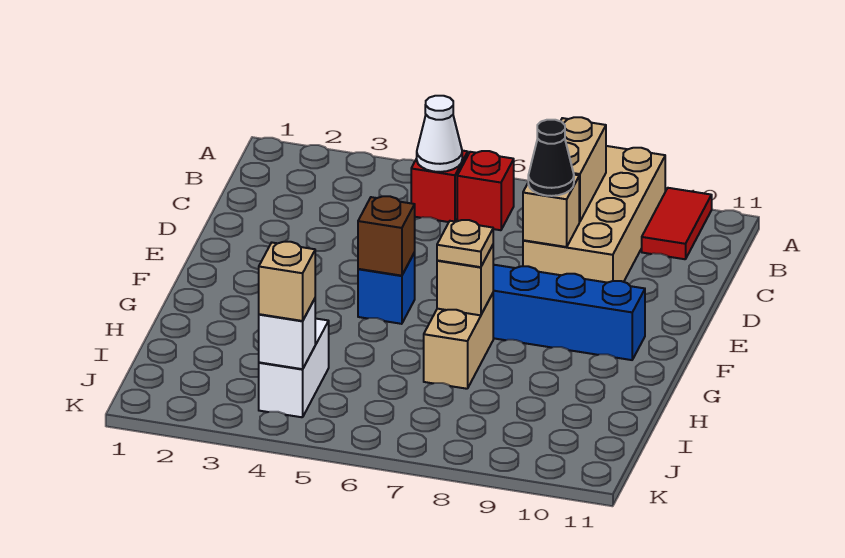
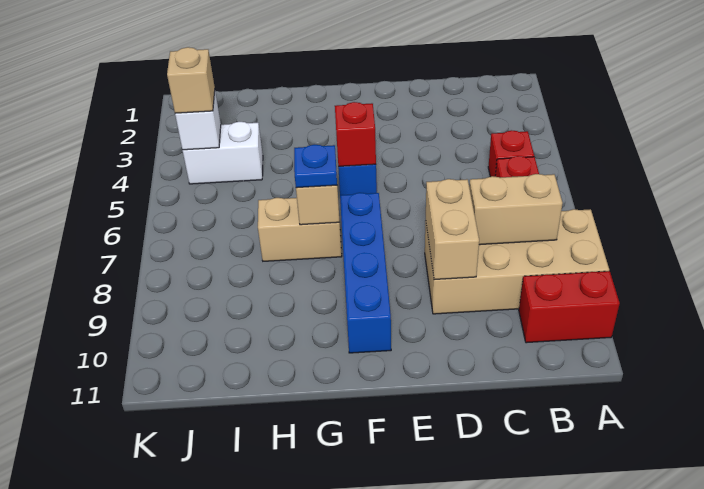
red 1x2 tile [642,188,712,259] -> red 1x2 brick [519,271,620,343]
white 1x1 cone [417,96,462,172] -> none
tan 1x1 brick [523,175,579,247] -> tan 1x2 brick [426,179,479,280]
black 1x1 cone [528,120,574,196] -> none
brown 1x1 brick [358,196,415,276] -> red 1x1 brick [335,102,376,166]
tan 1x1 plate [437,220,493,267] -> blue 1x1 plate [294,145,337,188]

